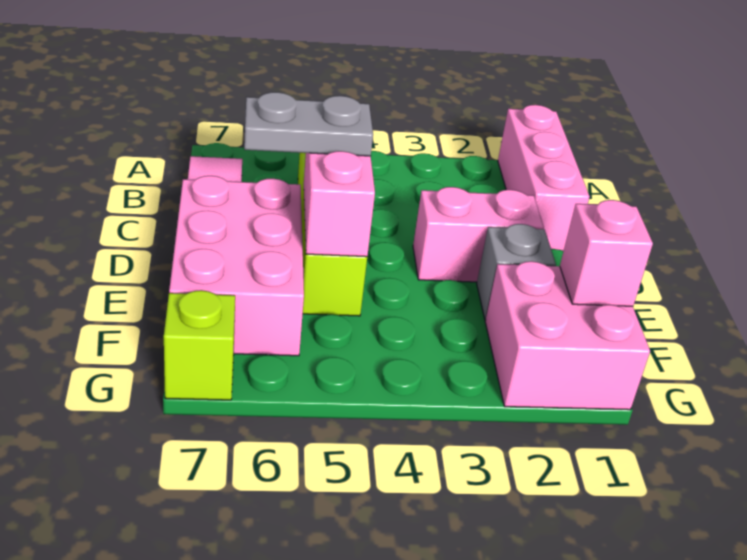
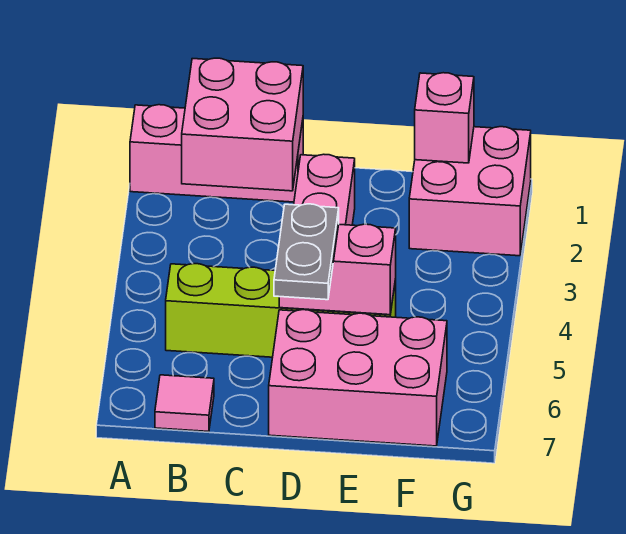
none -> pink 2x2 brick [182,58,303,191]
grey 1x1 brick [477,224,556,320] -> none
lime 1x1 brick [164,290,235,400] -> none

